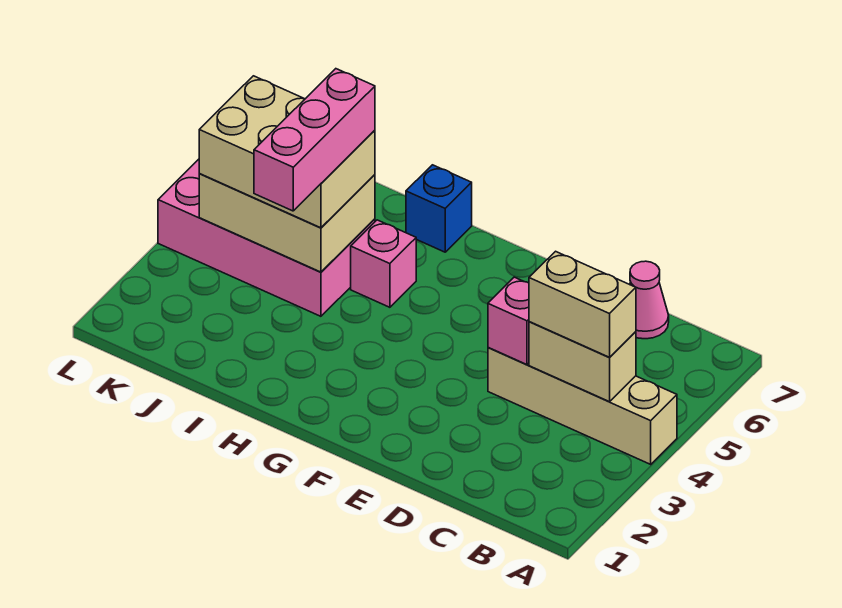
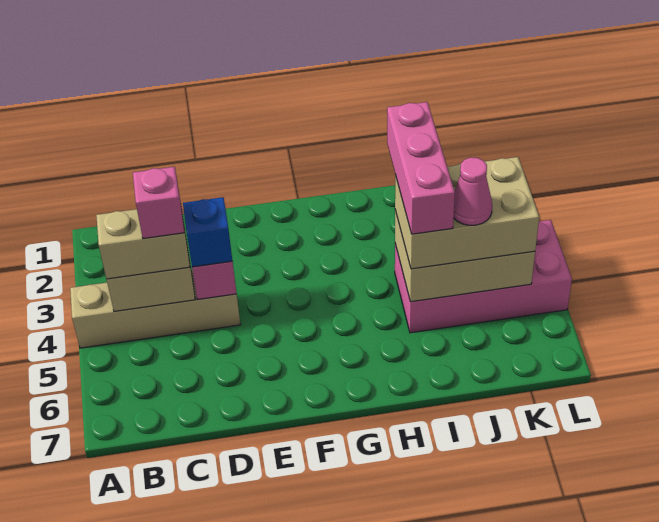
pink 1x1 cone [630,261,669,339] -> pink 1x1 cone moved to [454,157,492,225]
pink 1x1 brick [351,220,416,307] -> pink 1x1 brick moved to [133,167,184,239]
blue 1x1 brick [406,165,472,252] -> blue 1x1 brick moved to [183,197,232,267]

